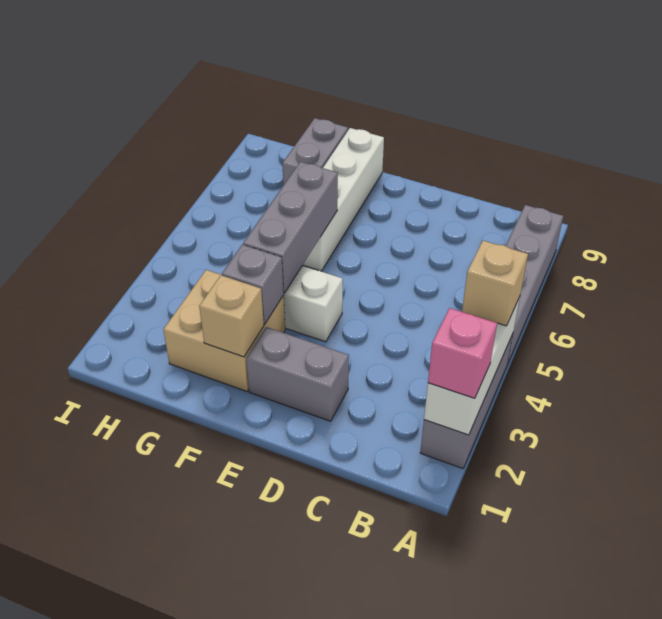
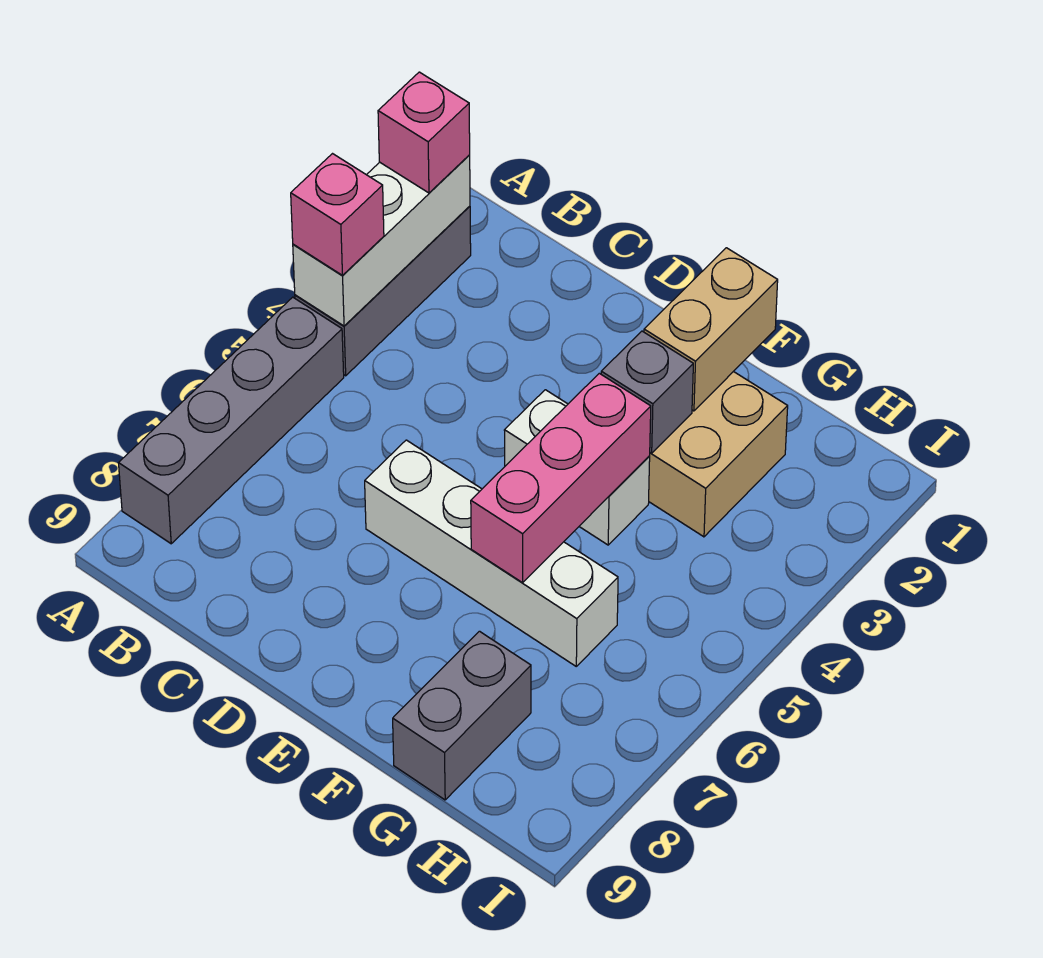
tan 1x1 brick [462,241,528,326] -> pink 1x1 brick [291,154,384,275]
grey 1x2 brick [246,327,349,421] -> none
tan 1x1 brick [199,275,264,357] -> tan 1x2 brick [644,248,778,411]
grey 1x3 brick [243,162,338,293] -> pink 1x3 brick [471,373,651,583]
white 1x4 brick [303,128,384,271] -> white 1x4 brick turned to [365,440,618,666]

